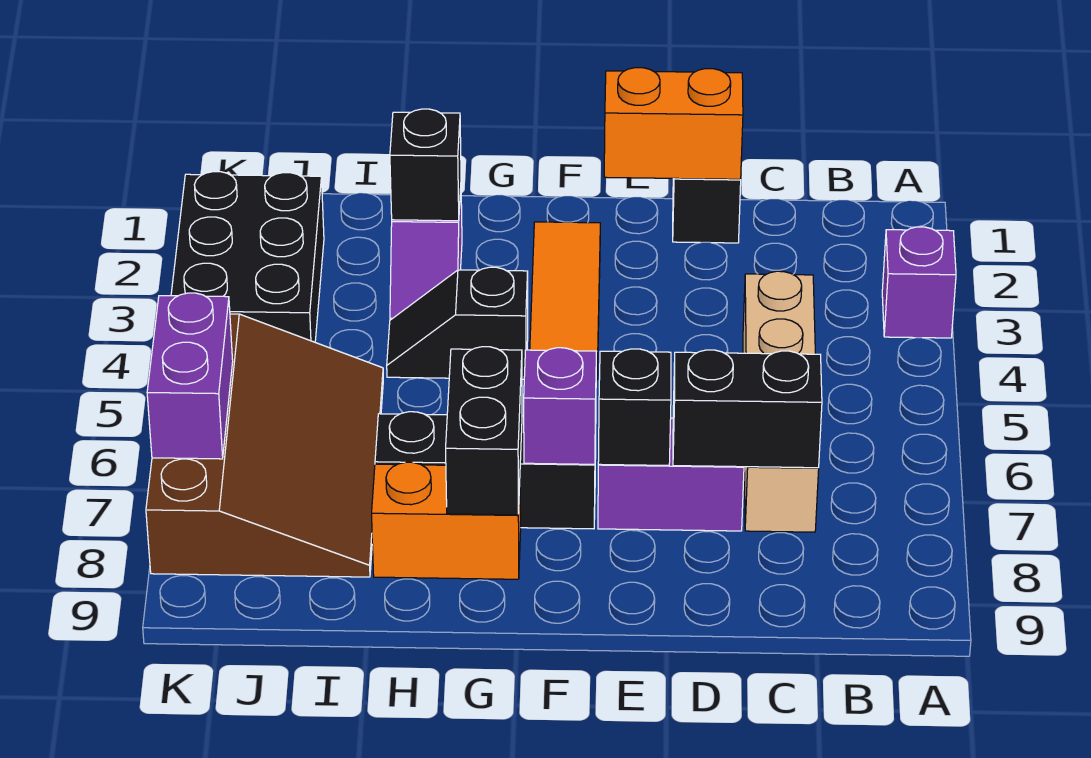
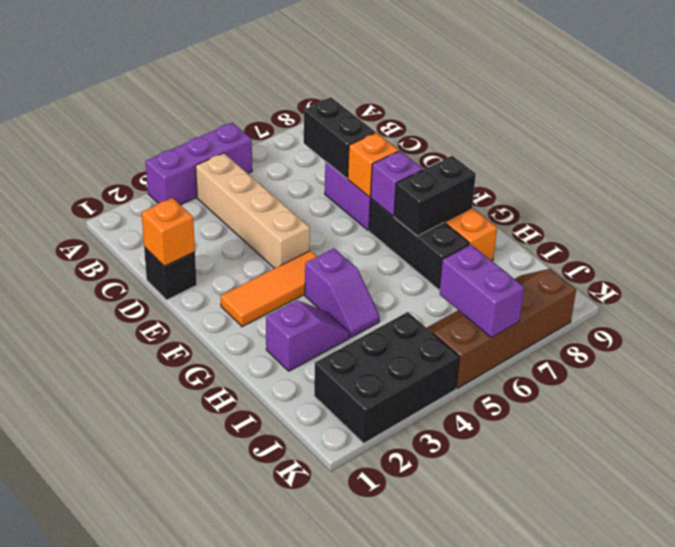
purple 1x1 brick [882,227,956,338] -> purple 1x3 brick [145,123,252,205]
tan 1x4 brick [743,271,819,532] -> tan 1x4 brick turned to [196,153,310,269]
orange 1x2 brick [604,68,743,179] -> orange 1x1 brick [141,198,195,266]
black 1x1 brick [598,349,671,466] -> orange 1x1 brick [348,133,399,197]
black 1x2 slope [387,267,528,379] -> purple 1x2 slope [305,248,380,337]
black 1x1 brick [390,109,461,221] -> none
brown 3x4 slope [146,314,383,577] -> brown 2x4 slope [427,269,576,388]
purple 1x2 brick [147,293,233,459] -> purple 1x2 brick turned to [440,245,524,338]

